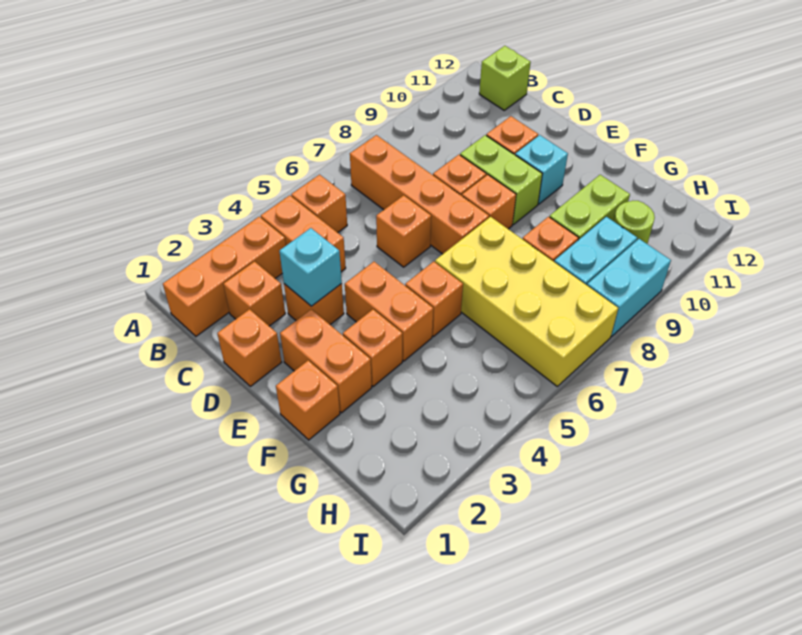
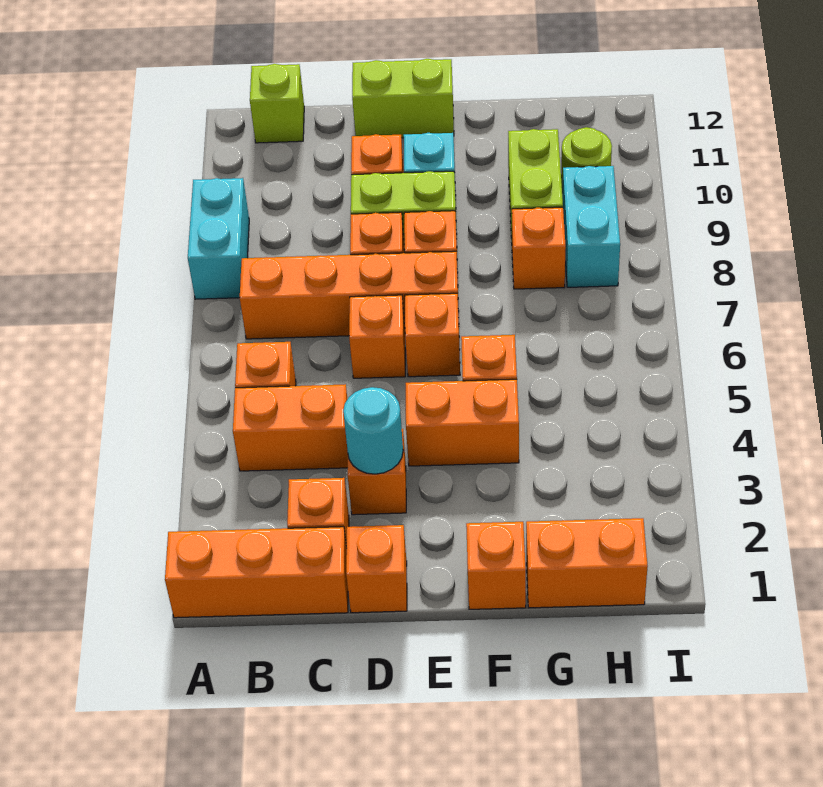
orange 1x3 brick [163,217,286,336] -> orange 1x3 brick turned to [165,527,348,618]
cyan 1x1 brick [279,228,342,306] -> cyan 1x1 round brick [343,387,403,474]
none -> lime 1x2 brick [352,59,454,138]
orange 1x2 brick [280,309,372,413] -> orange 1x2 brick moved to [526,518,648,608]
orange 1x1 brick [343,309,402,386] -> orange 1x1 brick moved to [405,293,460,377]
yellow 2x4 brick [435,217,618,386] -> none
cyan 1x2 brick [587,239,671,337] -> cyan 1x2 brick moved to [188,178,249,299]

